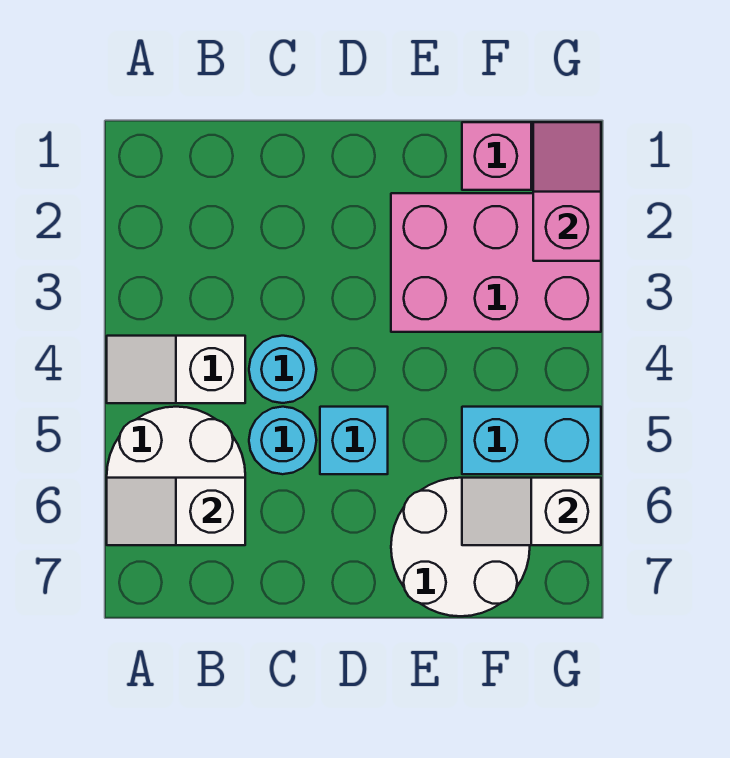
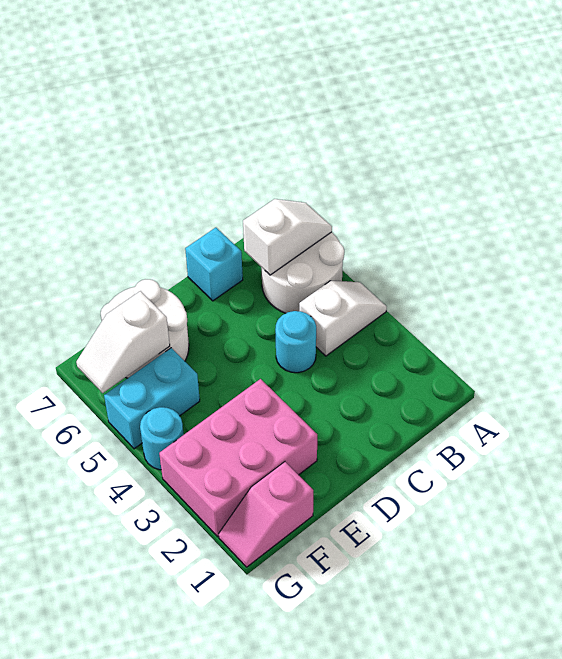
cyan 1x1 round brick [249,407,317,474] -> cyan 1x1 round brick moved to [140,407,184,470]
cyan 1x1 brick [320,407,388,474] -> cyan 1x1 brick moved to [185,228,243,301]
white 1x2 slope [462,478,601,545] -> white 1x2 slope turned to [76,291,170,393]
pink 1x2 slope [533,122,601,261] -> none

